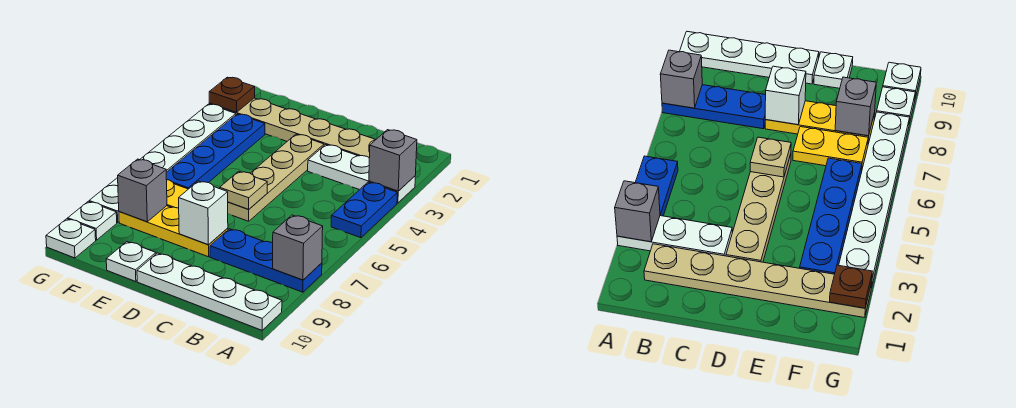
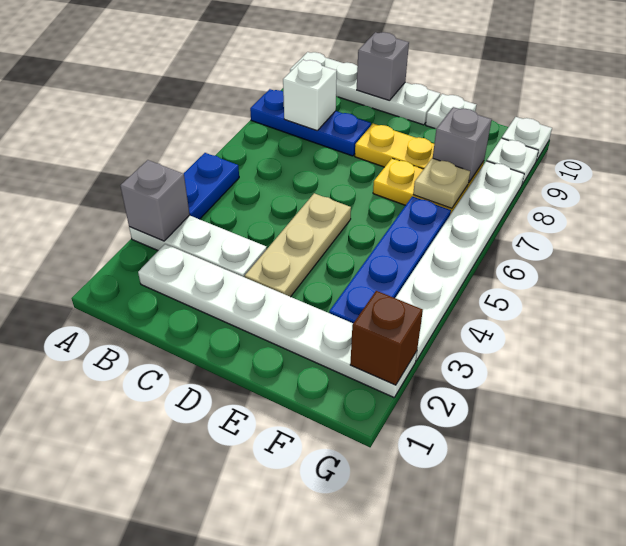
grey 1x1 brick [273,215,323,280] -> grey 1x1 brick moved to [357,32,409,101]
tan 1x6 plate [209,98,376,158] -> white 1x6 plate [138,244,417,397]
tan 1x4 plate [228,134,324,221] -> tan 1x3 plate [245,193,351,297]
tan 1x1 plate [220,171,267,209] -> tan 1x1 plate moved to [413,158,470,209]
white 1x1 brick [179,181,228,245] -> white 1x1 brick moved to [283,60,337,130]
brown 1x1 plate [209,77,255,112] -> brown 1x1 brick [350,291,423,385]

